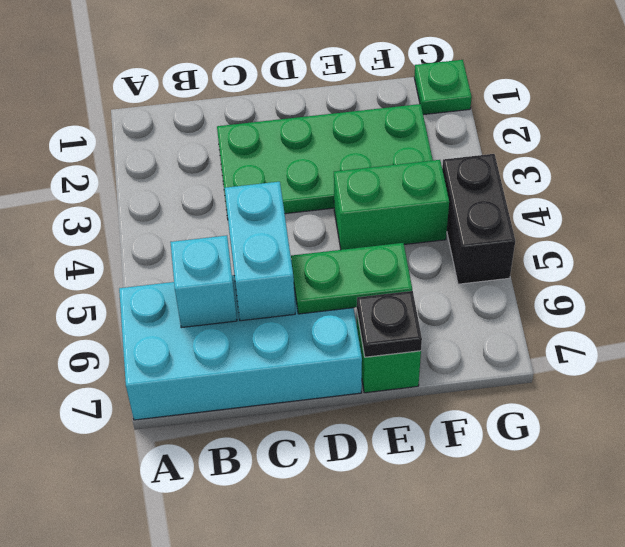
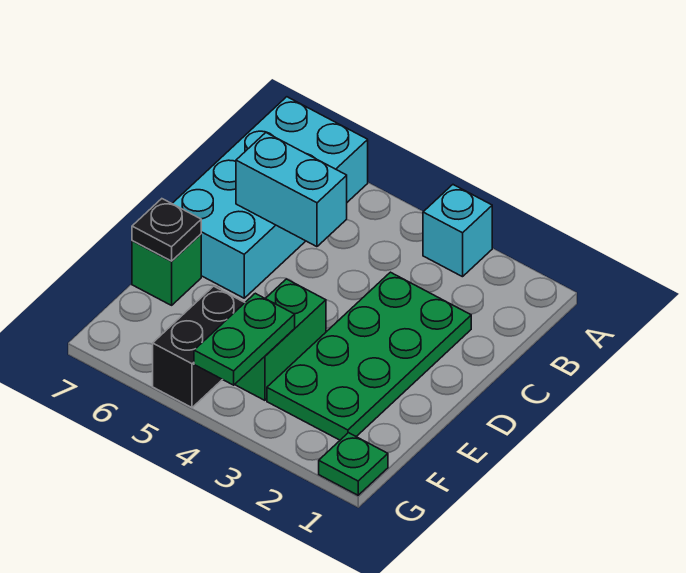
cyan 1x1 brick [170,236,237,328] -> cyan 1x1 brick moved to [423,185,492,277]
green 1x2 plate [291,243,412,314] -> green 1x2 plate moved to [194,293,295,385]
black 1x2 brick [442,154,515,284] -> black 1x2 brick turned to [153,286,245,408]

